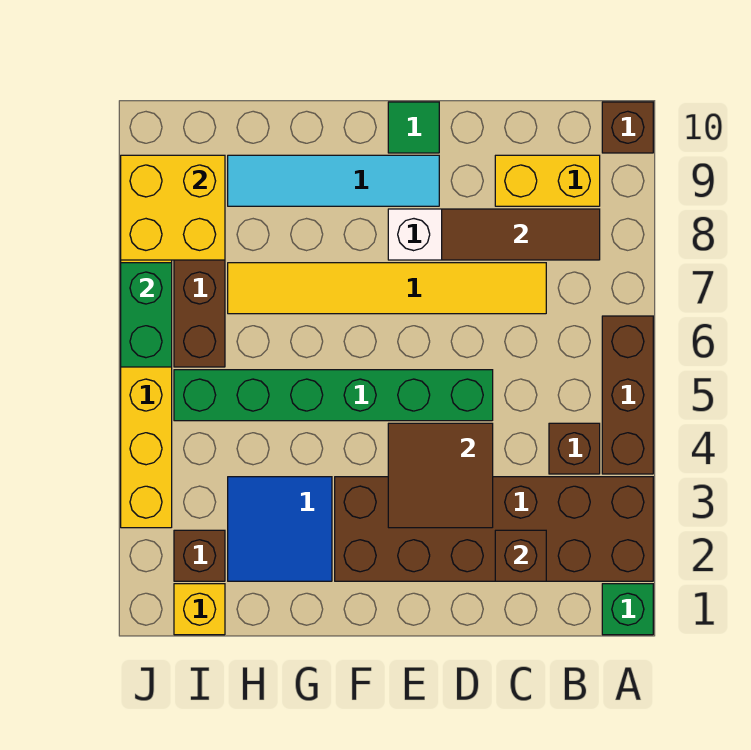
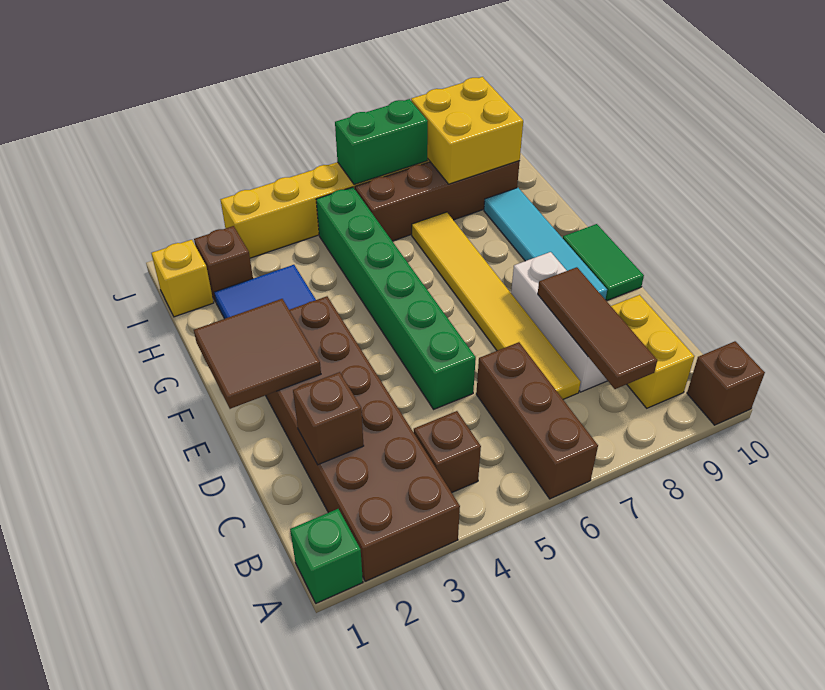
brown 1x3 brick [602,316,653,474] -> brown 1x3 brick turned to [476,342,598,499]
brown 2x2 tile [388,423,493,528] -> brown 2x2 tile moved to [194,299,321,409]
green 1x1 tile [388,102,439,153] -> green 1x2 tile [563,224,644,301]

